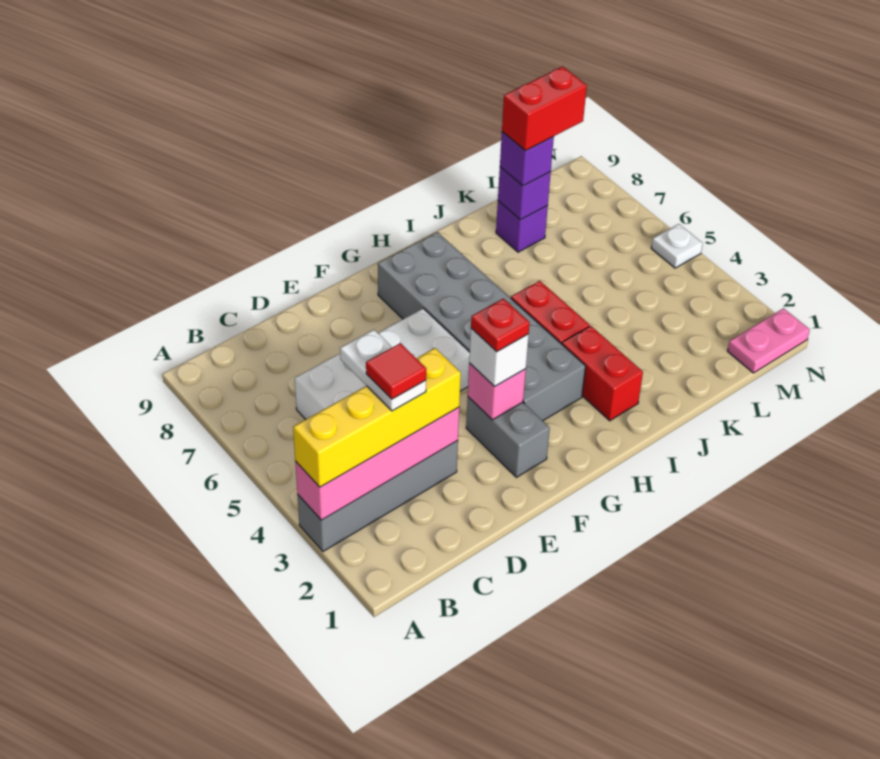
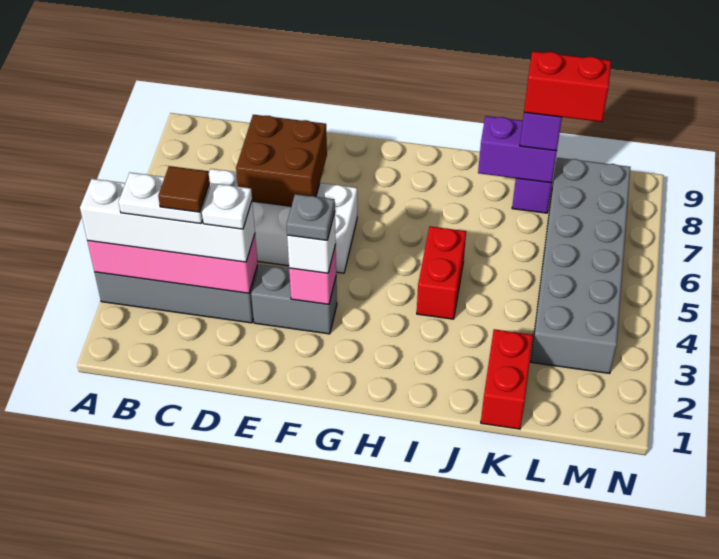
yellow 1x4 brick [293,348,461,487] -> white 1x4 brick [80,179,255,262]
white 1x2 plate [340,330,426,411] -> white 1x2 plate turned to [119,173,210,224]
red 1x1 tile [366,343,426,399] -> brown 1x1 tile [158,166,210,212]
none -> brown 2x2 brick [236,115,327,206]
grey 1x2 brick [466,397,550,477] -> grey 1x2 brick turned to [251,265,337,334]
red 1x1 plate [471,299,530,352] -> grey 1x1 plate [286,194,335,240]
grey 2x6 brick [378,232,586,421] -> grey 2x6 brick moved to [531,158,630,373]
red 1x2 brick [562,326,643,421] -> red 1x2 brick moved to [481,329,533,429]
purple 1x1 brick [498,167,551,220] -> purple 1x2 brick [478,116,557,183]
pink 1x2 plate [728,308,810,373] -> none
white 1x1 plate [651,224,703,268] -> white 1x1 plate moved to [202,183,252,229]

